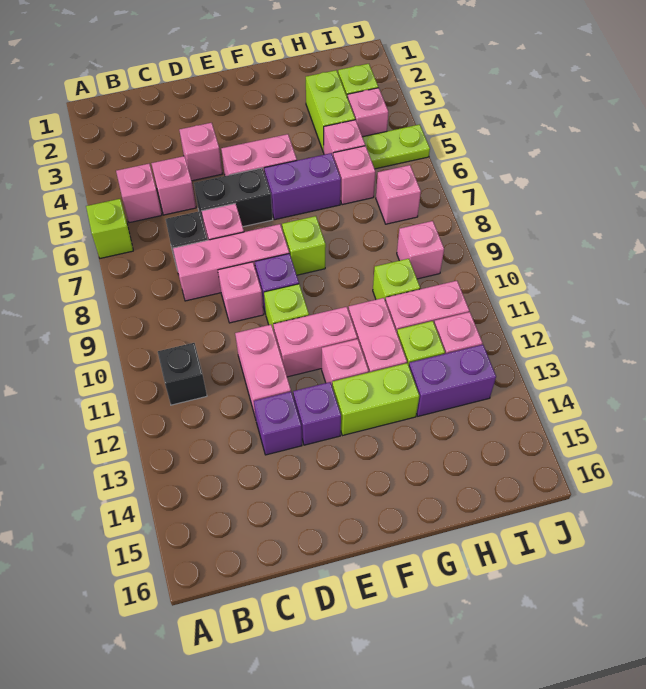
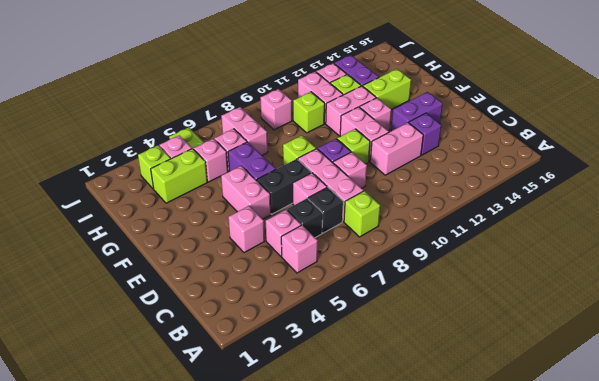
lime 1x1 brick [86,199,133,258] -> lime 1x1 brick moved to [344,191,380,237]
black 1x1 brick [158,343,207,405] -> black 1x1 brick moved to [287,198,323,238]
black 1x2 brick [194,168,273,227] -> black 1x2 brick turned to [257,159,311,214]
purple 1x1 brick [293,382,341,445] -> purple 1x2 brick [391,92,443,131]
lime 1x2 brick [332,363,419,436] -> lime 1x2 brick turned to [363,69,411,110]
pink 1x1 brick [376,165,421,224] -> pink 1x2 brick [221,107,268,155]

